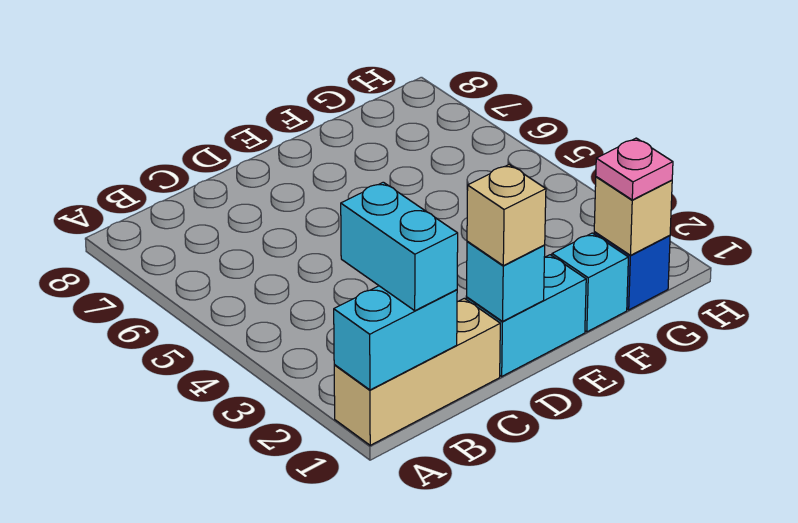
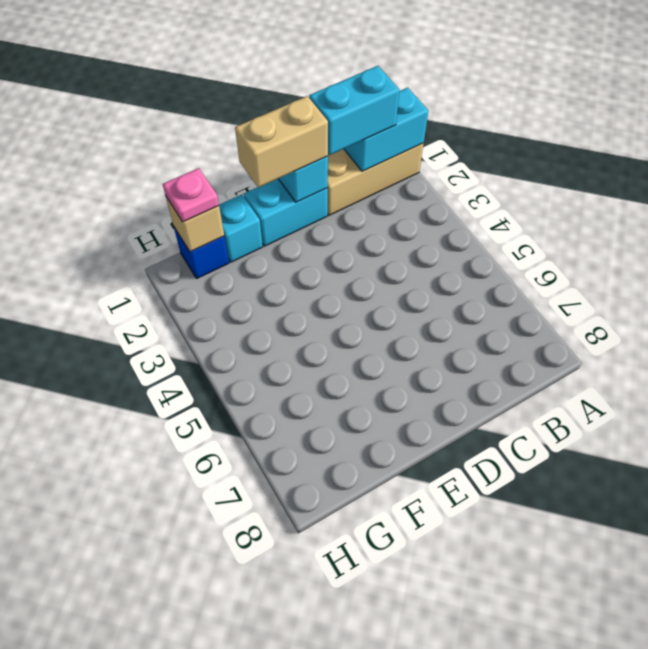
cyan 1x2 brick [341,182,458,311] -> cyan 1x2 brick turned to [309,66,400,155]
tan 1x1 brick [467,165,546,266] -> tan 1x2 brick [235,96,328,188]

